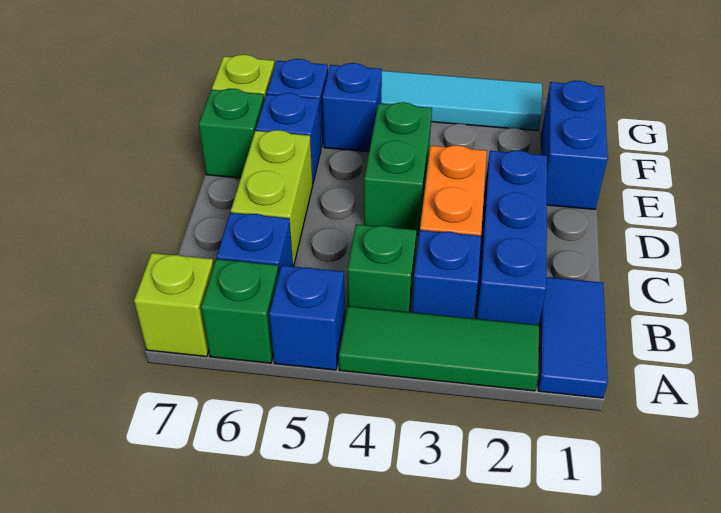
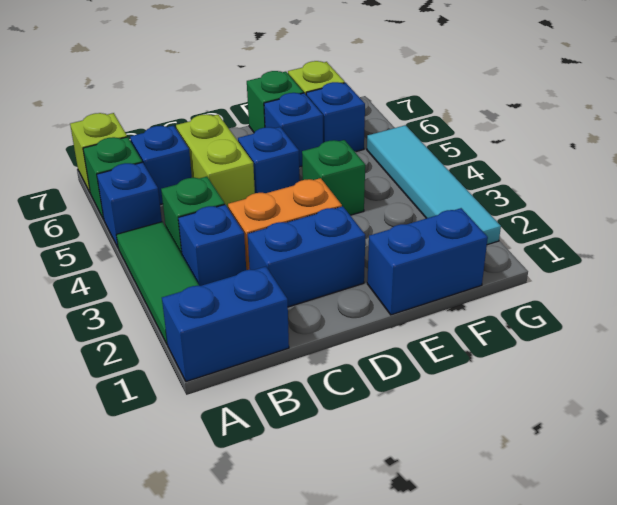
blue 1x2 tile [538,277,608,398] -> blue 1x2 brick [162,267,289,382]
blue 1x3 brick [476,150,547,325] -> blue 1x2 brick [248,206,365,307]
lime 1x2 brick [231,130,313,267] -> lime 1x2 brick turned to [176,114,255,207]
green 1x2 brick [364,102,432,235] -> green 1x1 brick [302,140,365,215]
blue 1x1 brick [322,63,382,152] -> blue 1x1 brick moved to [238,127,300,193]

